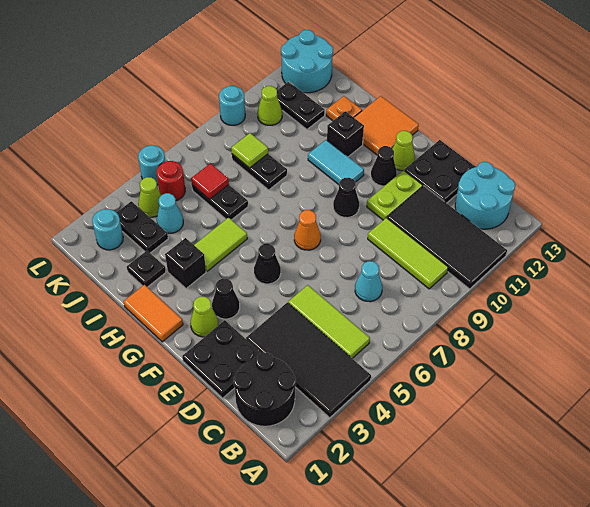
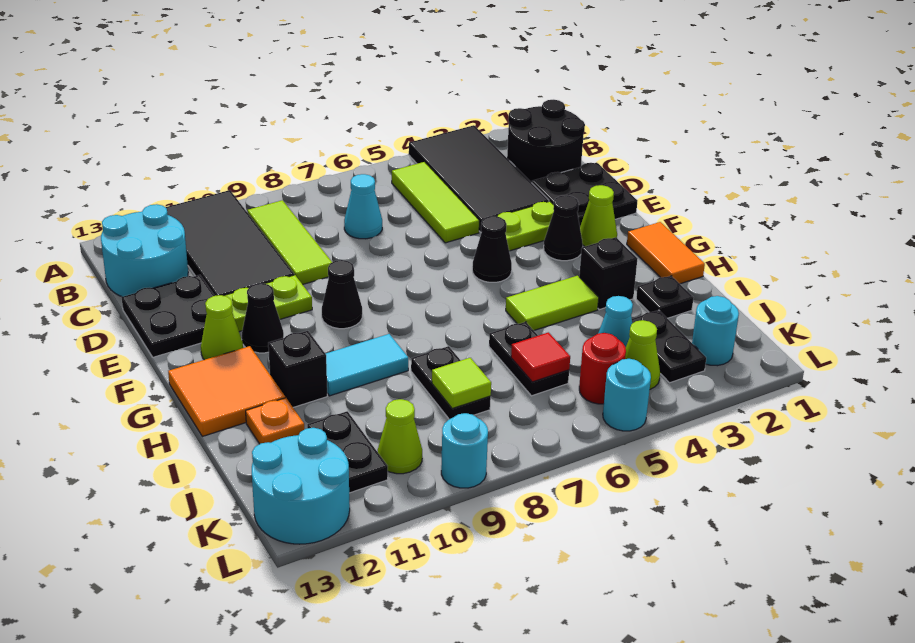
none -> lime 1x2 plate [497,201,554,251]
orange 1x1 cone [294,210,321,250] -> none
cyan 1x2 tile [308,140,364,185] -> cyan 1x2 tile turned to [326,334,408,396]

